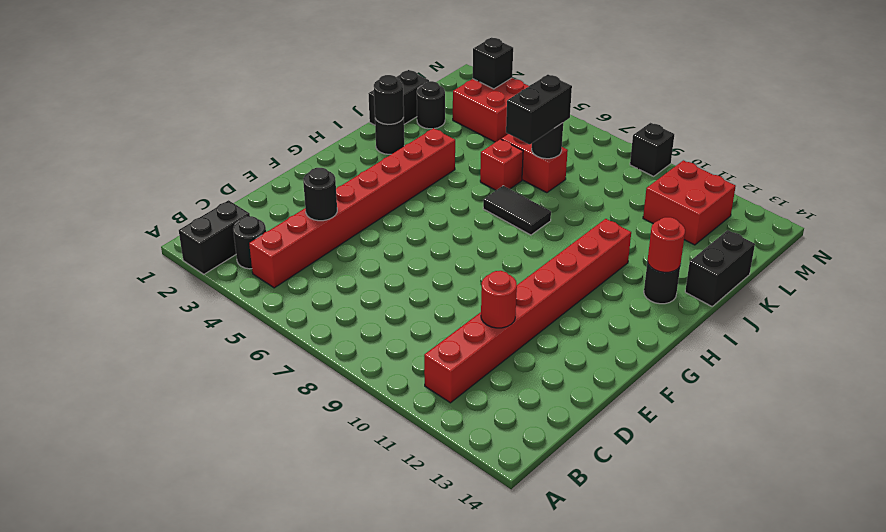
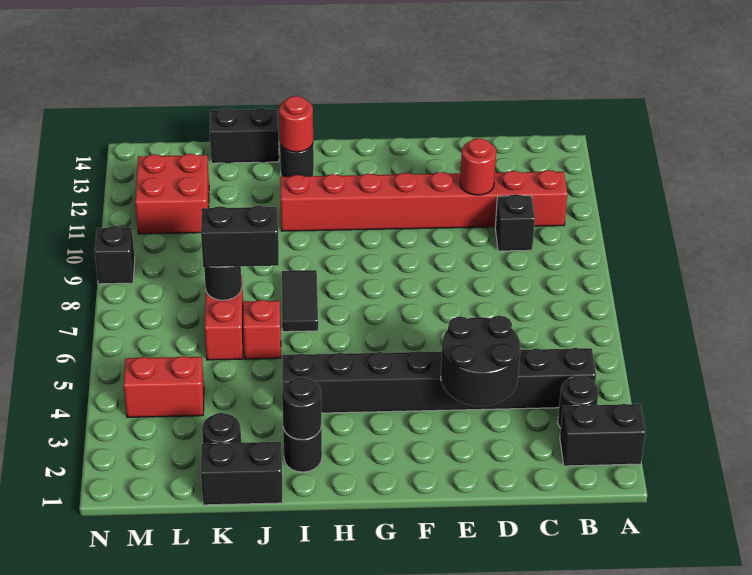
red 1x8 brick [249,128,455,288] -> black 1x8 brick [282,348,596,413]
black 1x1 round brick [303,168,337,221] -> black 2x2 round brick [441,316,520,406]
red 2x2 brick [453,78,529,142] -> red 1x2 brick [124,356,204,417]
black 1x1 brick [473,38,513,89] -> black 1x1 brick moved to [495,194,535,251]

